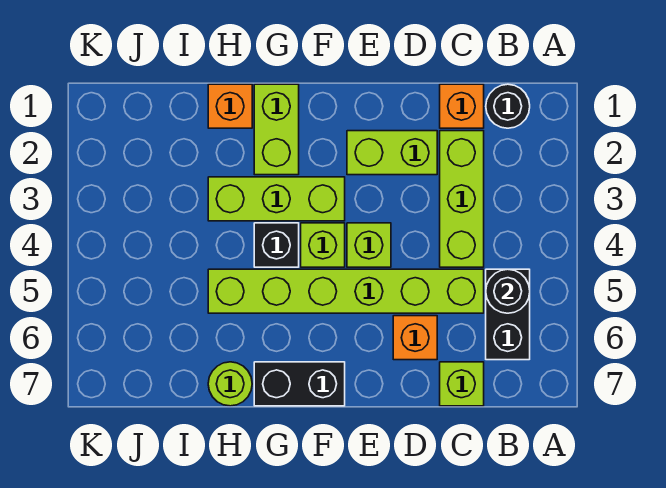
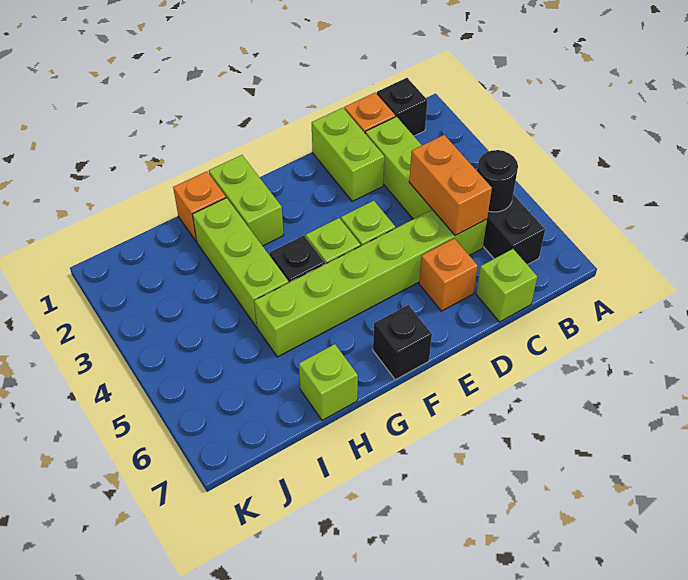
black 1x1 round brick [486,84,530,128] -> black 1x1 brick [377,78,428,136]
none -> orange 1x2 brick [409,135,492,236]
lime 1x2 brick [347,131,437,175] -> lime 1x2 brick turned to [312,108,384,201]
lime 1x3 brick [208,177,345,221] -> lime 1x3 brick turned to [193,198,289,327]
black 1x2 brick [254,362,345,406] -> black 1x1 brick [373,305,432,380]
lime 1x1 round brick [208,362,252,406] -> lime 1x1 brick [299,344,358,420]

